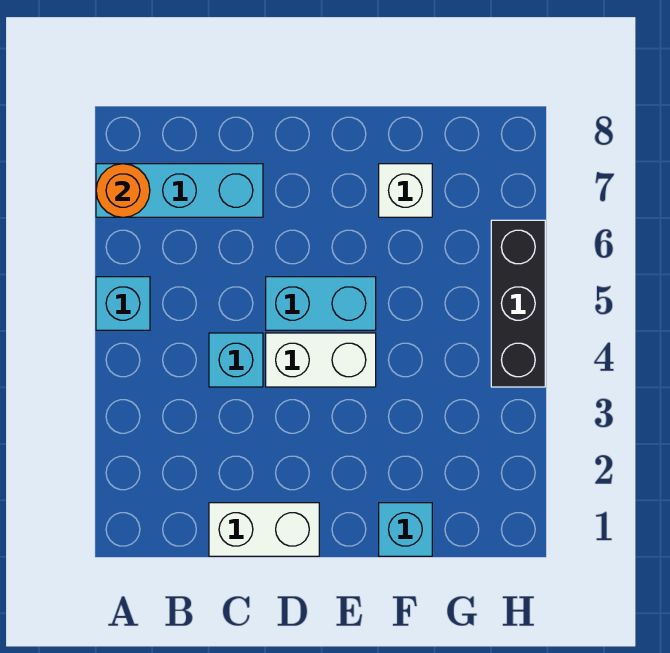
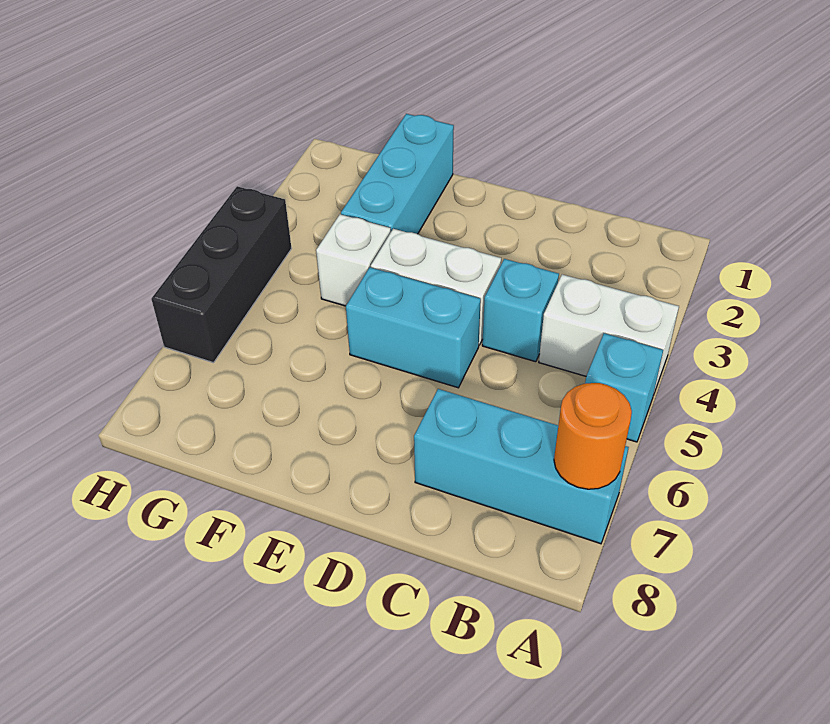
white 1x2 brick [209,503,319,556] -> white 1x2 brick moved to [539,274,679,393]
cyan 1x1 brick [379,503,432,556] -> cyan 1x3 brick [341,114,454,234]
white 1x1 brick [379,164,432,217] -> white 1x1 brick moved to [316,214,391,306]

